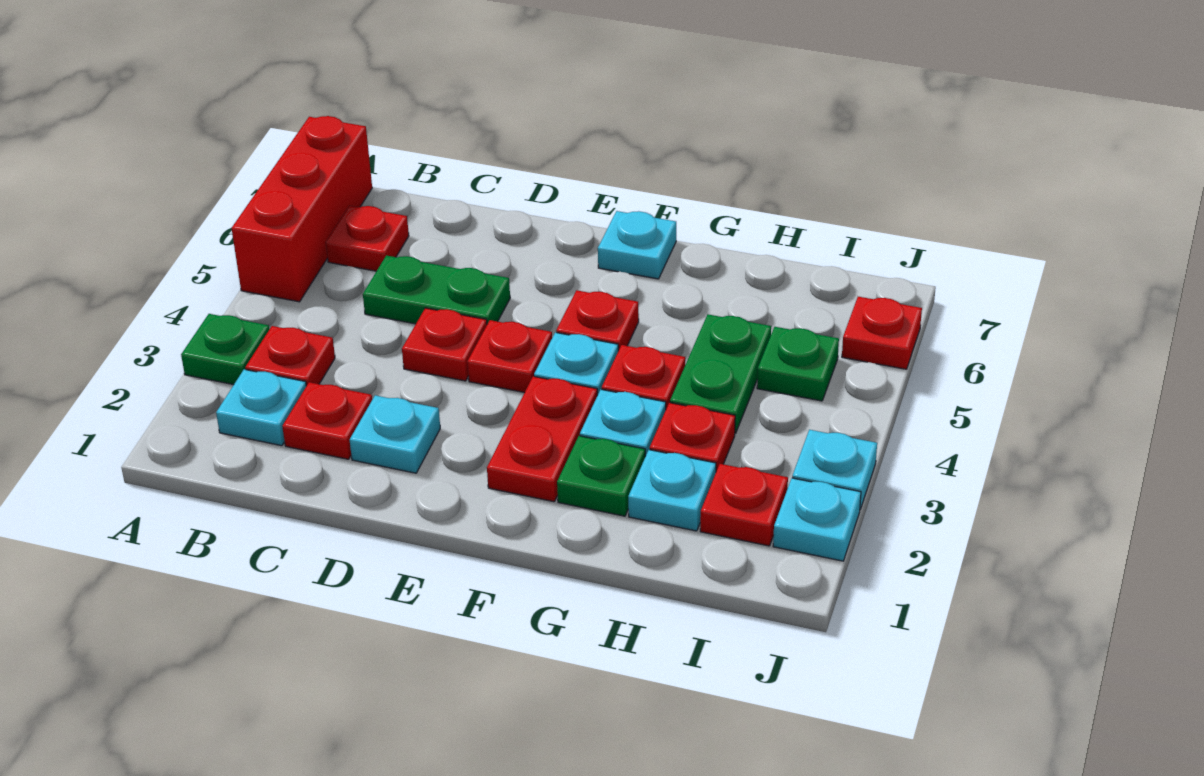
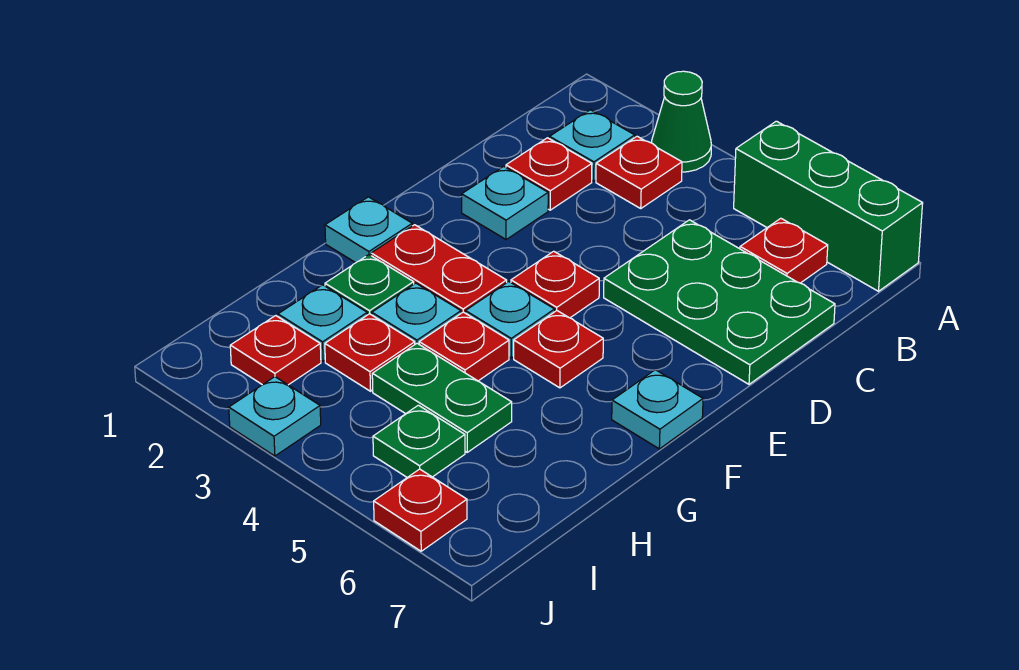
green 1x1 plate [181,314,269,385] -> green 1x1 cone [651,71,711,172]
red 1x3 brick [232,116,372,302] -> green 1x3 brick [734,121,923,291]
green 1x2 plate [363,255,510,324] -> green 2x3 plate [604,220,835,384]
red 1x1 plate [402,308,487,381] -> none
cyan 1x1 plate [773,478,861,561] -> cyan 1x1 plate moved to [325,197,412,263]

